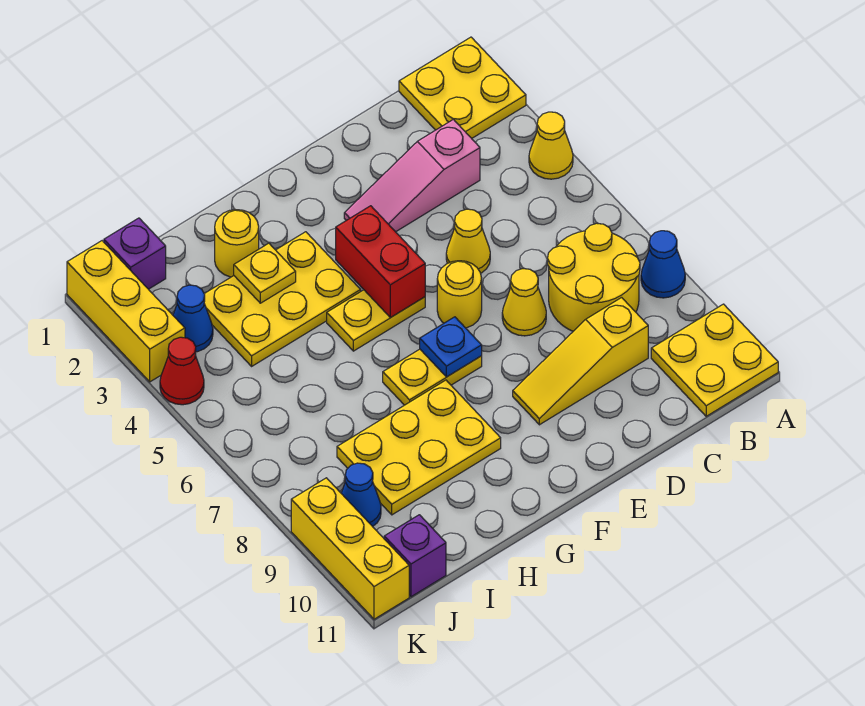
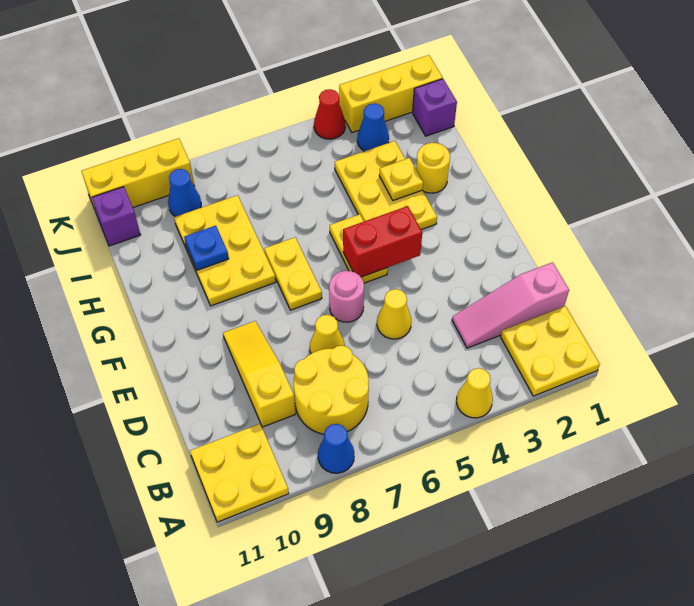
pink 1x3 slope [344,119,480,232] -> pink 1x3 slope turned to [452,262,569,348]
yellow 1x1 round brick [437,261,482,328] -> pink 1x1 round brick [329,271,364,322]
blue 1x1 plate [420,317,482,377] -> blue 1x1 plate moved to [184,226,229,270]

